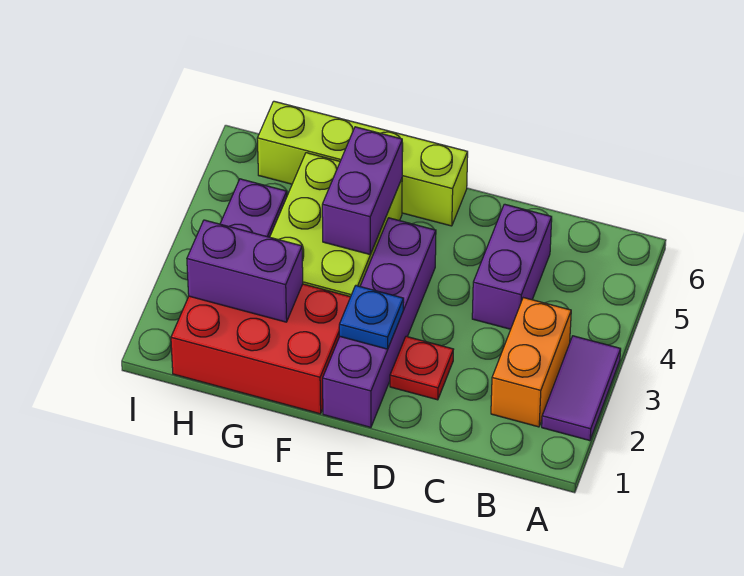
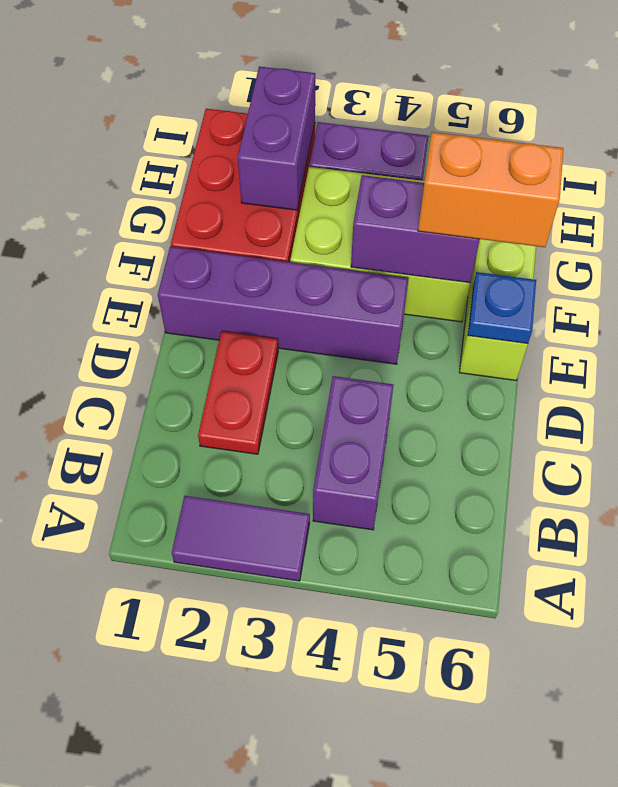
orange 1x2 brick [491,298,571,427] -> orange 1x2 brick moved to [418,132,563,247]
purple 1x2 brick [472,204,552,329] -> purple 1x2 brick turned to [313,376,393,530]
red 1x1 plate [390,336,453,400] -> red 1x2 plate [198,331,278,454]
blue 1x1 plate [339,286,404,349] -> blue 1x1 plate moved to [468,272,536,344]

